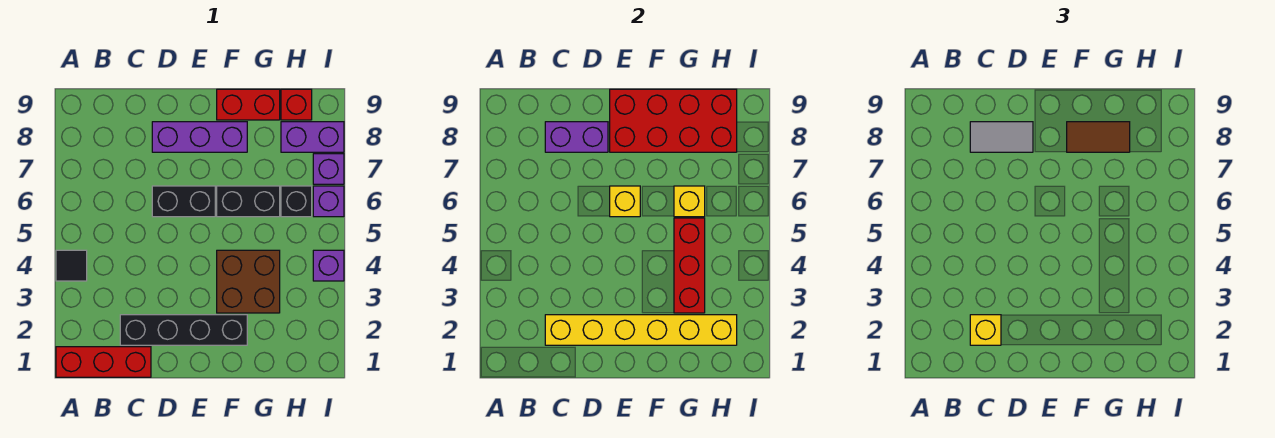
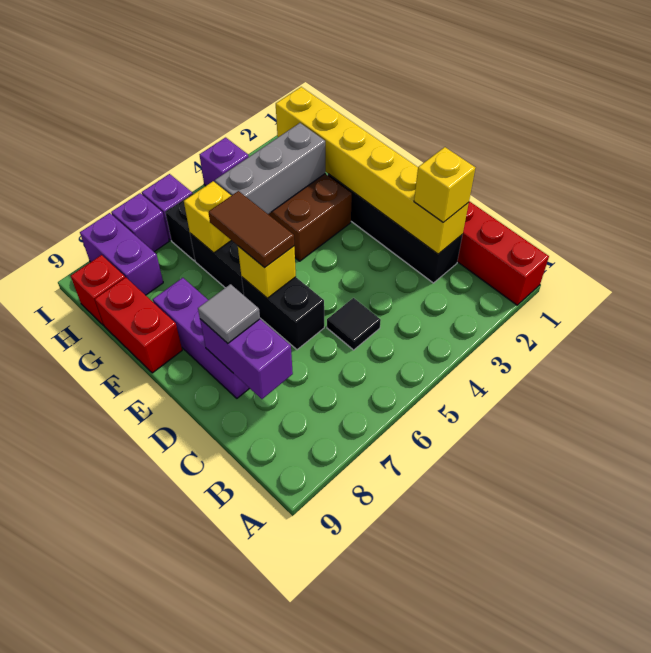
black 1x1 tile [56,250,87,281] -> black 1x1 tile moved to [327,298,381,350]
grey 1x2 tile [970,122,1033,152] -> grey 1x1 tile [198,284,260,343]
red 2x4 brick [610,89,737,152] -> none
brown 1x2 tile [1067,122,1130,152] -> brown 1x2 tile moved to [208,191,294,268]
red 1x3 brick [674,218,705,313] -> grey 1x3 brick [215,123,325,214]

